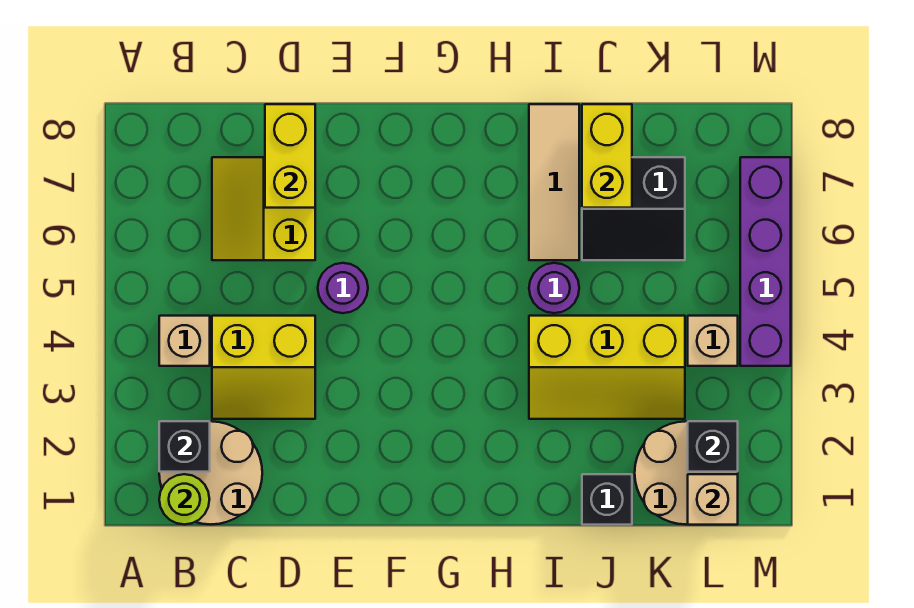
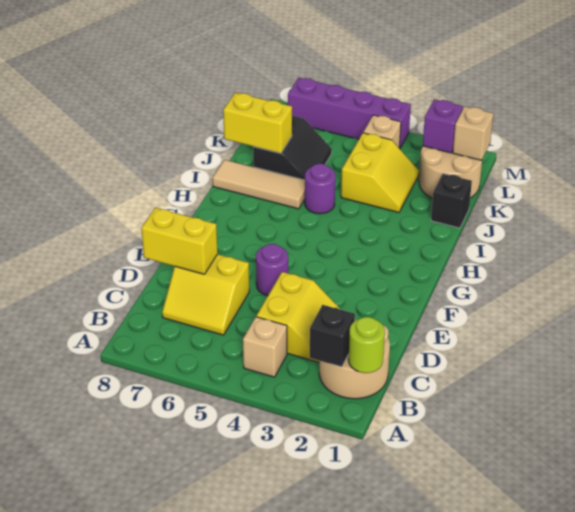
yellow 2x3 slope [529,316,685,419] -> yellow 2x2 slope [341,133,419,212]
black 1x1 brick [688,421,738,472] -> purple 1x1 brick [423,99,463,153]

